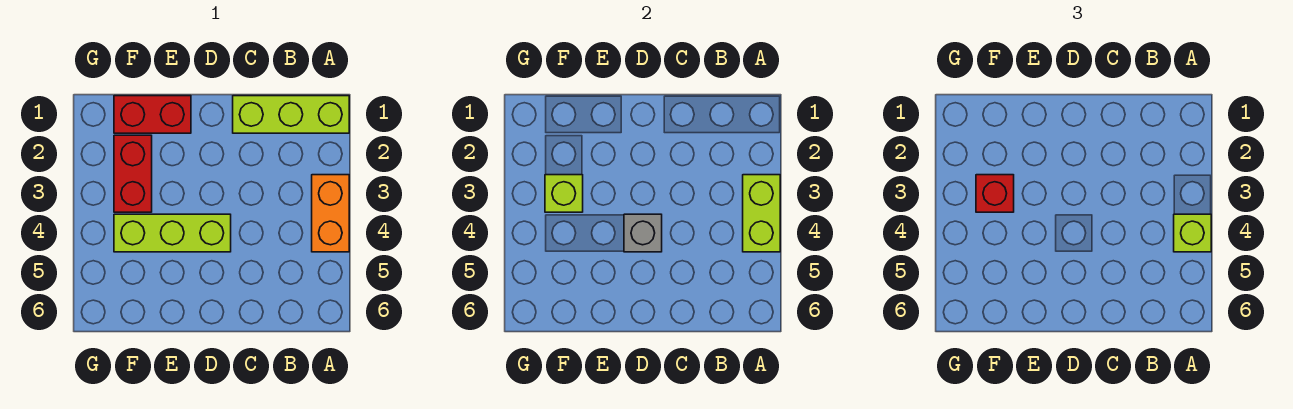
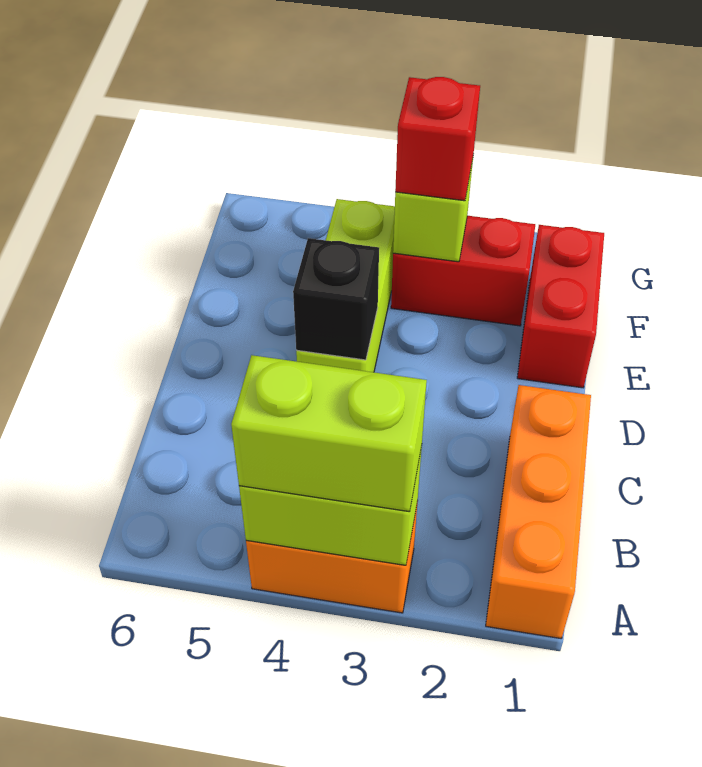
lime 1x3 brick [233,96,349,133] -> orange 1x3 brick [486,385,591,638]
lime 1x1 brick [1174,214,1211,252] -> lime 1x2 brick [231,355,427,512]
grey 1x1 brick [624,214,662,252] -> black 1x1 brick [293,238,379,360]

